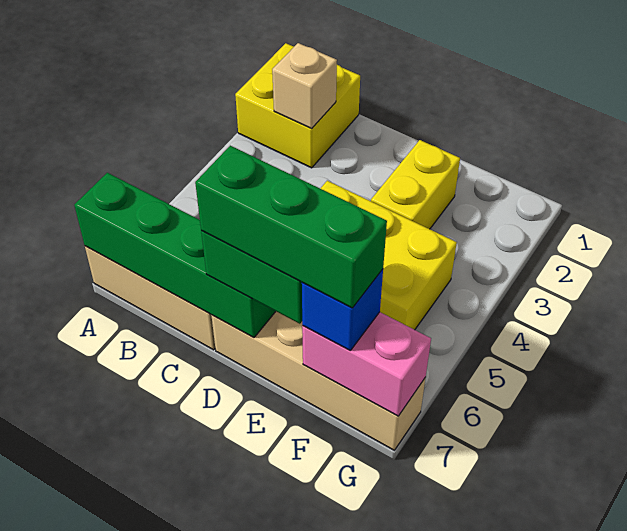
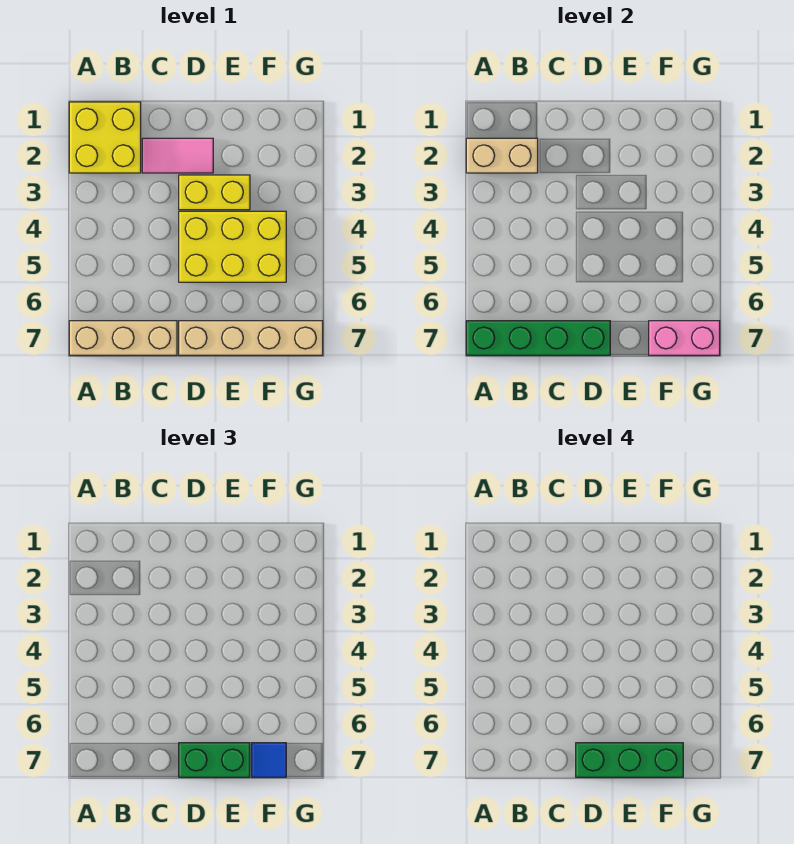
tan 1x1 brick [272,43,337,128] -> tan 1x2 brick [466,138,538,173]
none -> pink 1x2 tile [142,138,213,173]
yellow 1x2 brick [371,140,460,229] -> yellow 1x2 brick turned to [179,175,250,210]
blue 1x1 brick [302,269,383,350] -> blue 1x1 tile [252,743,286,777]

